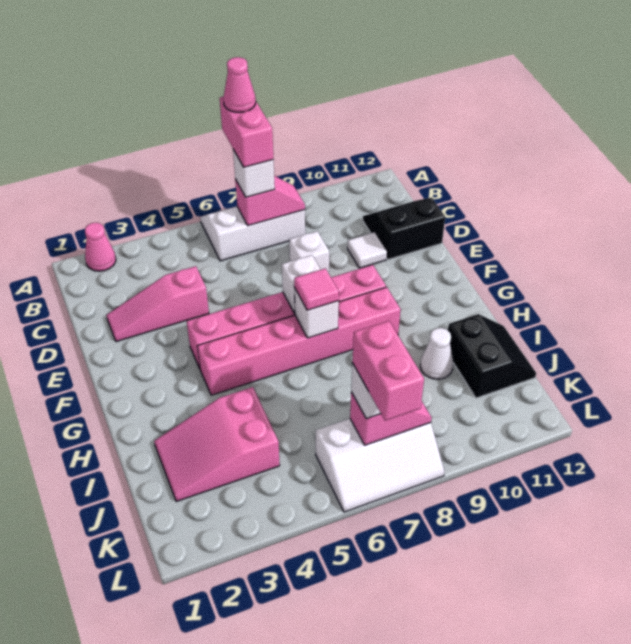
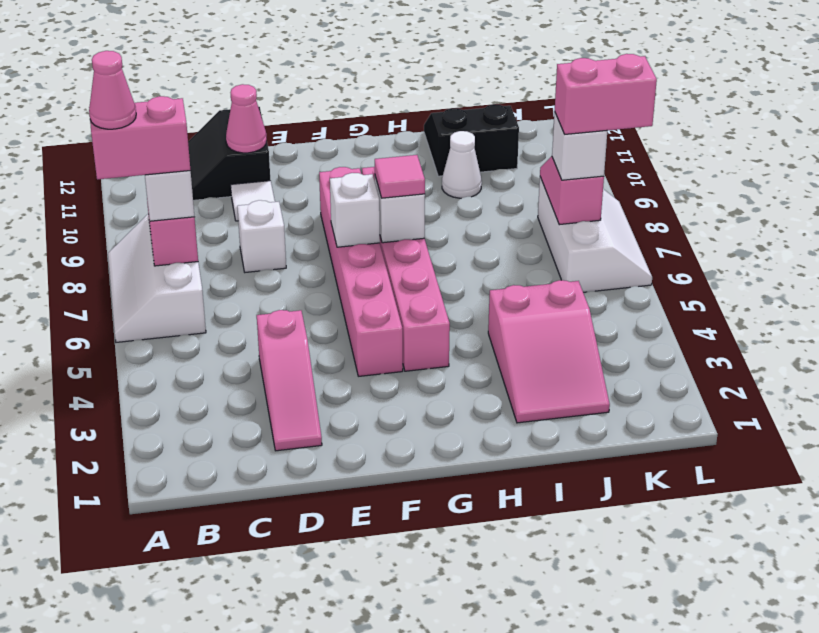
pink 1x1 cone [85,223,116,271] -> pink 1x1 cone moved to [226,84,267,153]

